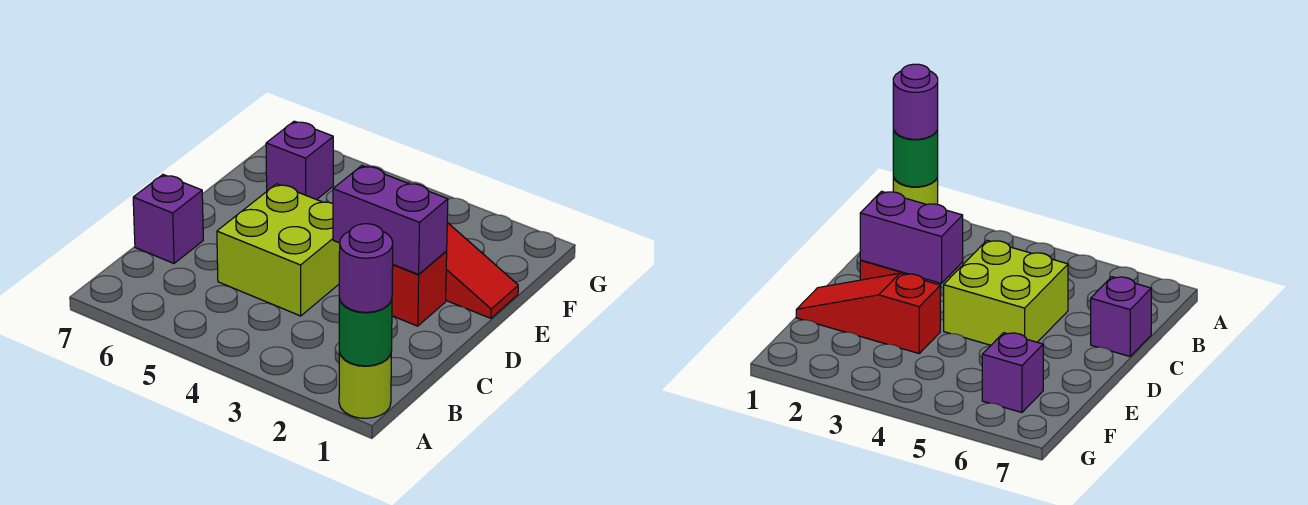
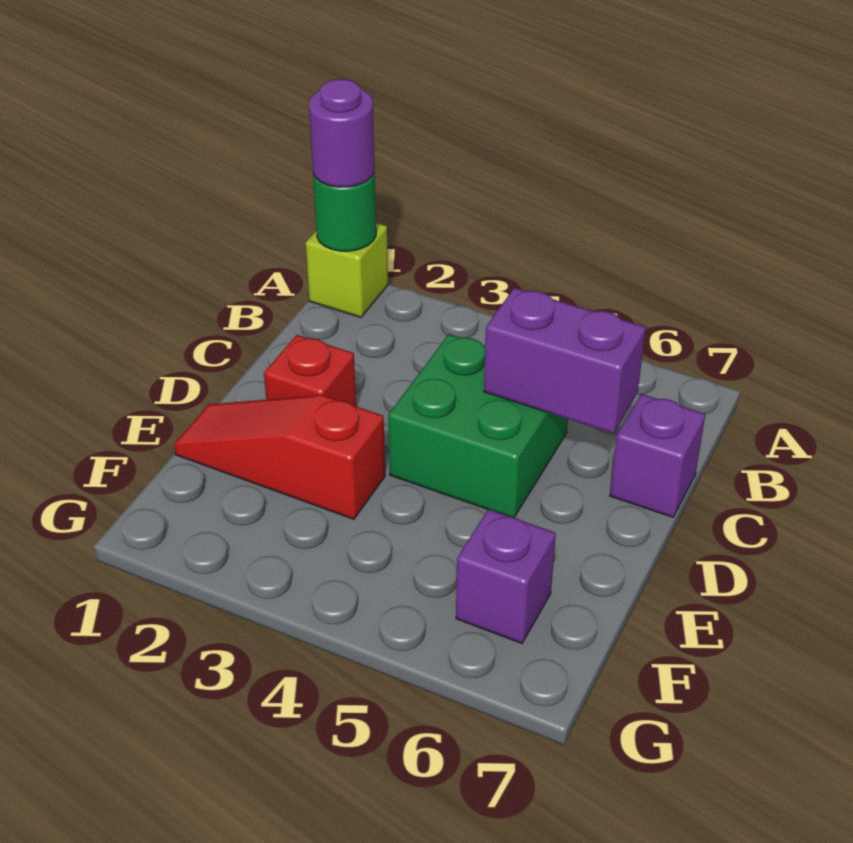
lime 1x1 round brick [339,352,391,418] -> lime 1x1 brick [306,223,388,317]
lime 2x2 brick [217,184,340,316] -> green 2x2 brick [388,334,568,518]
purple 1x2 brick [333,166,448,274] -> purple 1x2 brick moved to [484,288,646,433]

